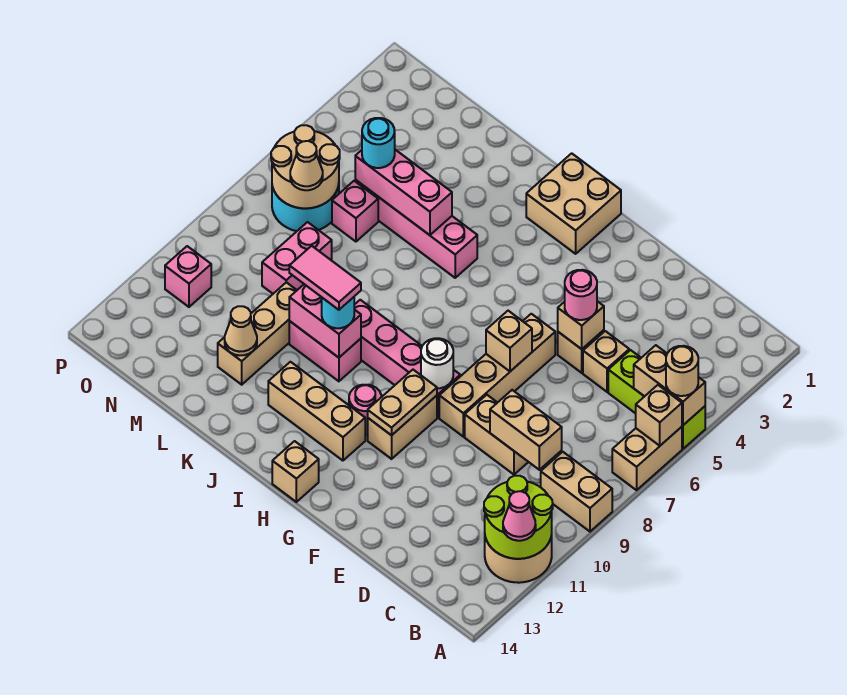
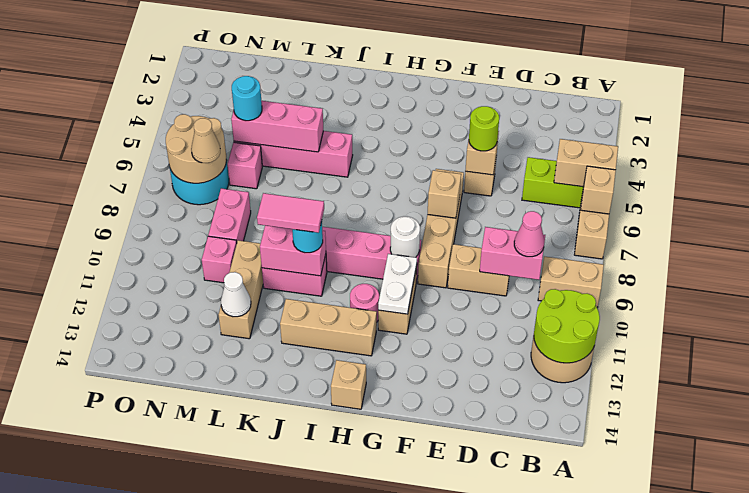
tan 1x1 round brick [666,346,698,396] -> none
pink 1x1 cone [503,491,536,541] -> pink 1x1 cone moved to [514,211,544,257]
tan 1x2 brick [490,390,562,470] -> pink 1x2 brick [480,227,545,280]
tan 1x1 brick [583,331,629,392] -> none
pink 1x1 round brick [565,270,597,320] -> lime 1x1 round brick [469,106,499,151]
tan 1x2 plate [368,370,437,435] -> white 1x2 plate [378,254,417,314]
tan 2x2 brick [526,153,621,254] -> none
tan 1x1 cone [225,306,257,355] -> white 1x1 cone [221,272,251,317]
pink 1x1 brick [165,246,211,307] -> pink 1x1 brick moved to [202,236,237,283]

